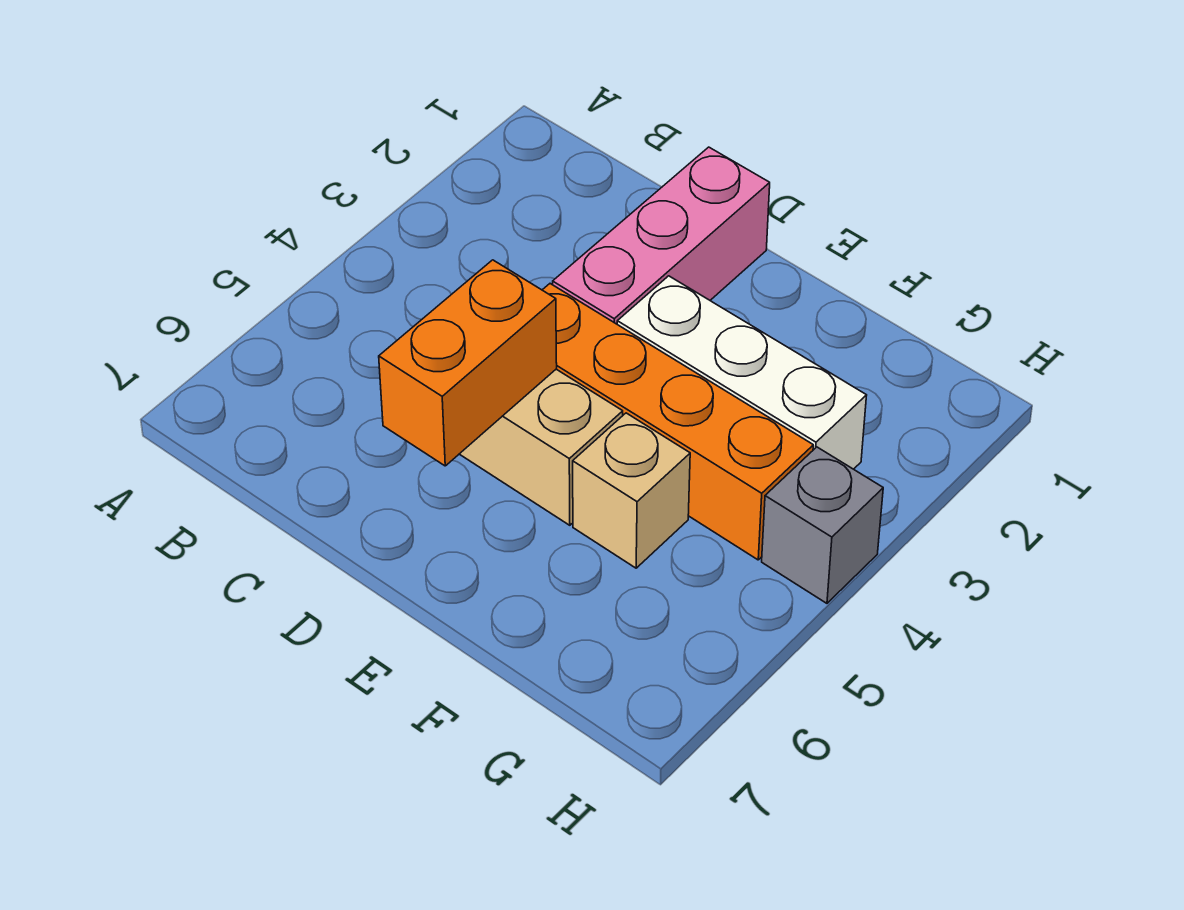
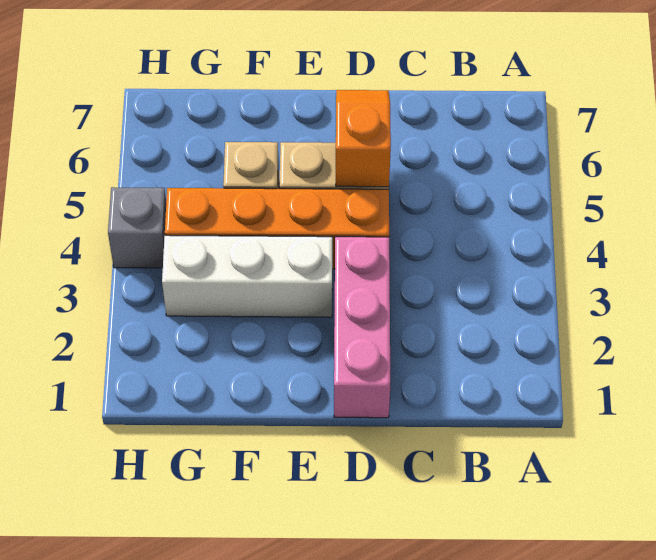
orange 1x2 brick [379,260,557,466] -> orange 1x2 slope [336,90,391,187]

